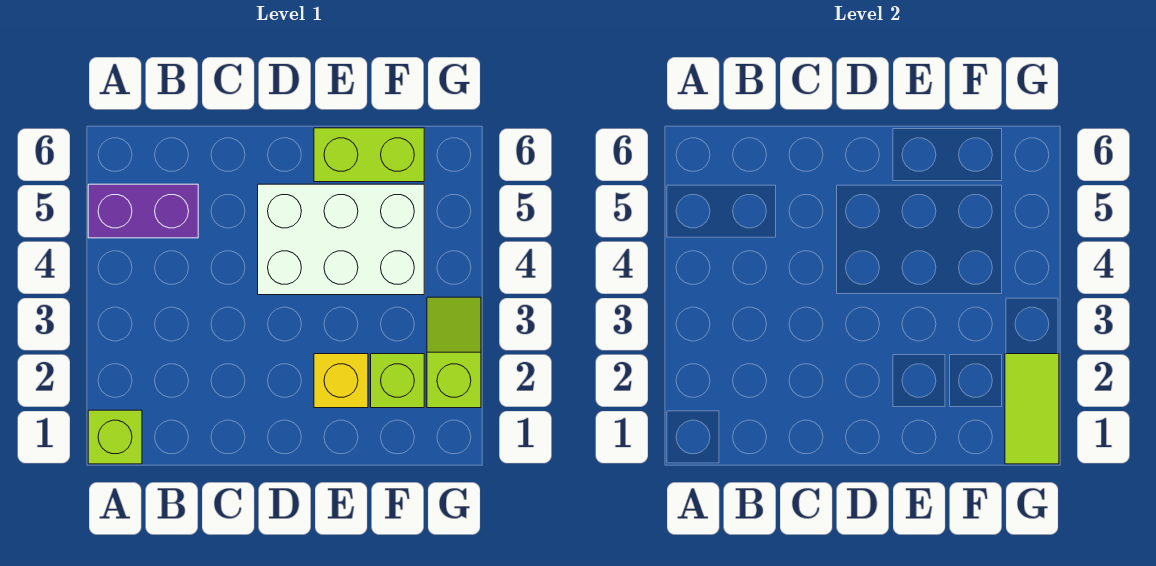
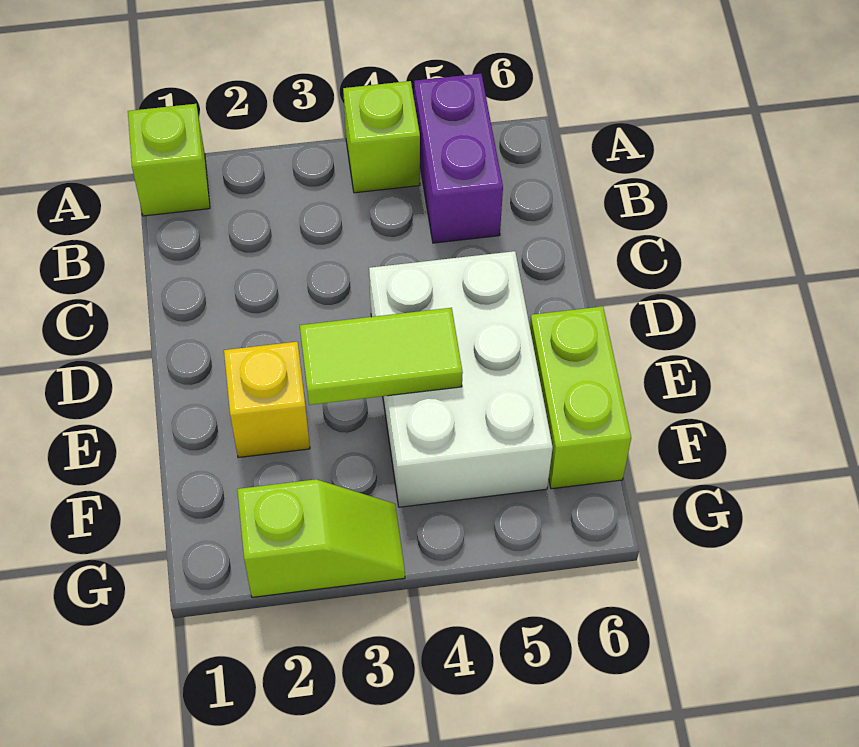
lime 1x1 brick [371,354,424,408] -> lime 1x1 brick moved to [343,81,420,193]
lime 1x2 tile [1005,354,1059,464] -> lime 1x2 tile moved to [300,308,463,405]

